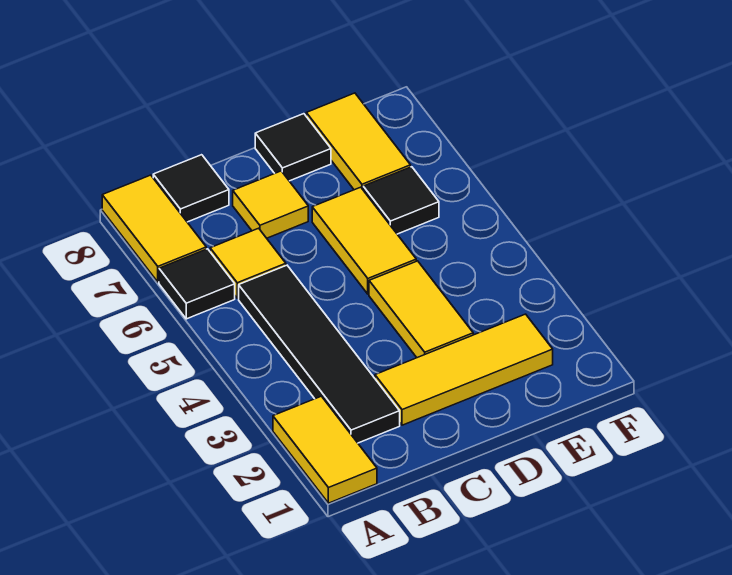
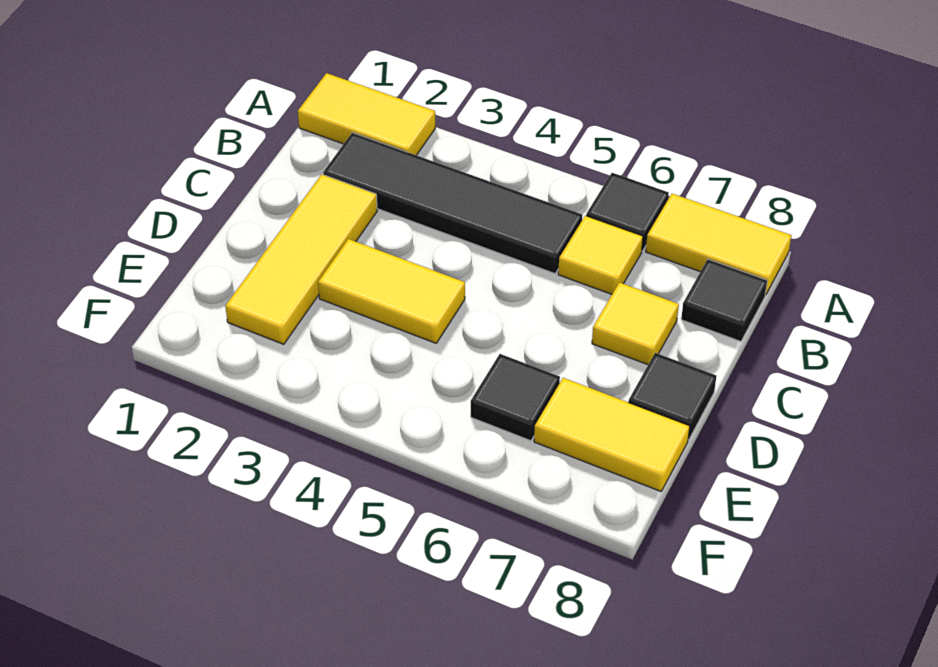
yellow 1x2 tile [312,187,416,294] -> none

